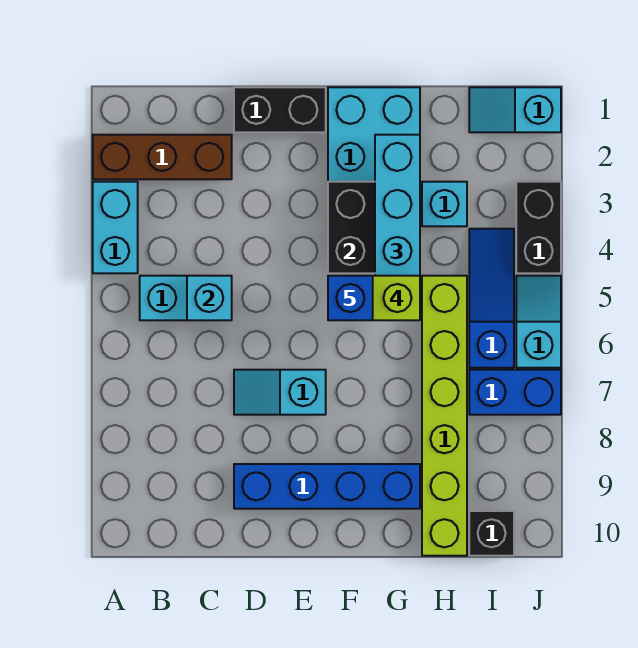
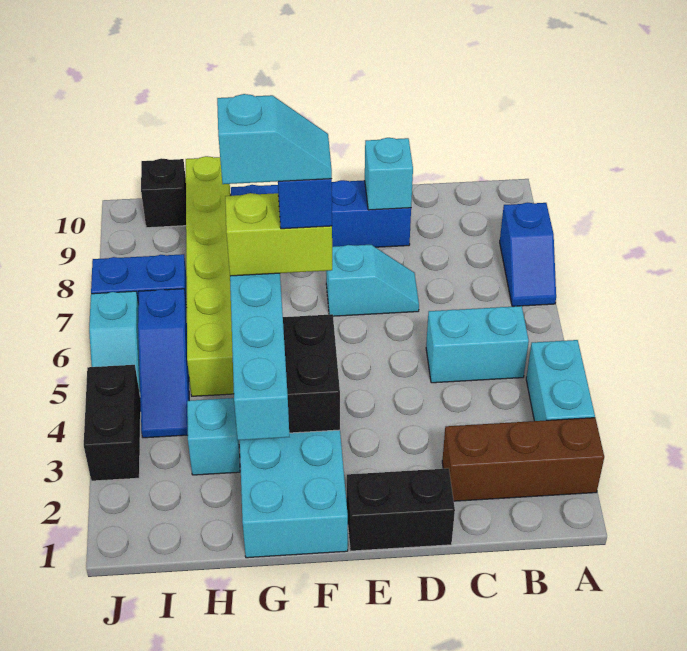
none -> blue 1x2 slope [500,203,556,306]
cyan 1x1 brick [187,276,232,320] -> cyan 1x1 brick moved to [365,138,413,210]
cyan 1x2 slope [469,87,561,132] -> cyan 1x2 slope moved to [217,94,332,184]

